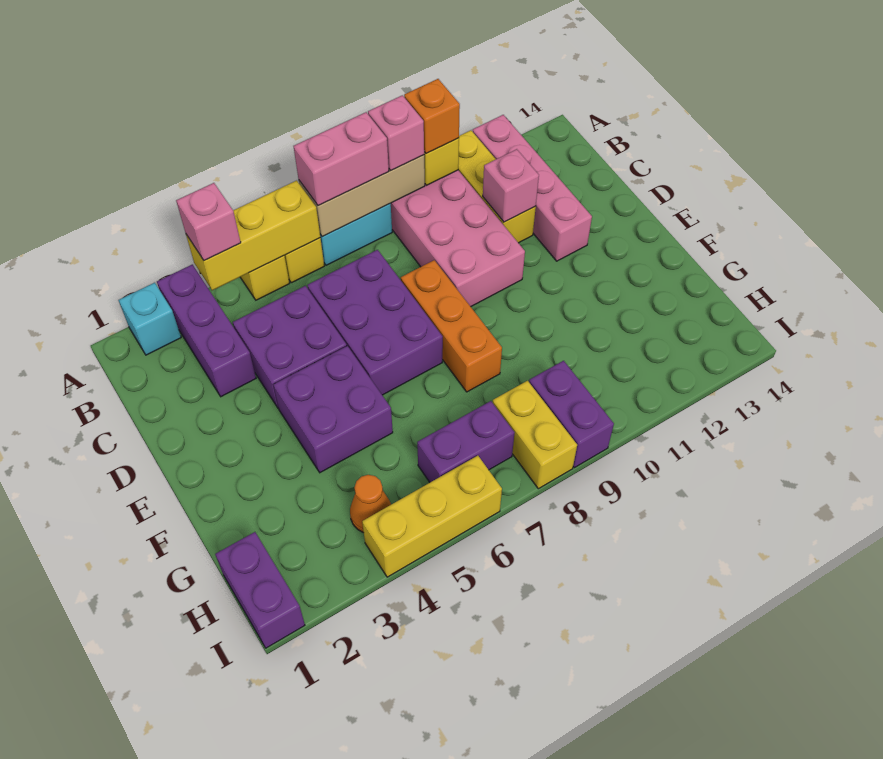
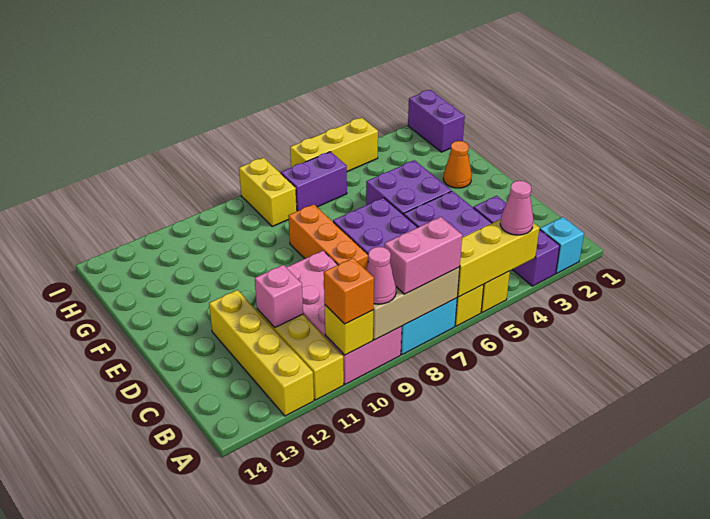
pink 1x1 brick [176,183,241,261] -> pink 1x1 cone [500,181,533,235]
pink 1x1 brick [368,95,424,170] -> pink 1x1 cone [366,247,396,304]
pink 1x4 brick [473,115,592,261] -> yellow 1x4 brick [209,290,314,416]
orange 1x1 cone [350,475,391,533] -> orange 1x1 cone moved to [443,141,472,188]
purple 1x2 brick [529,361,614,468] -> none

